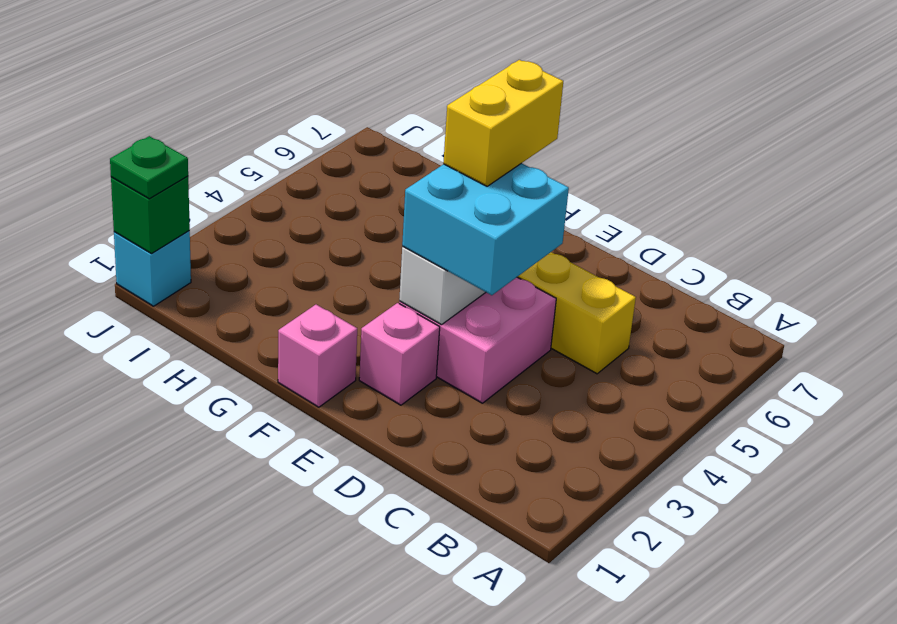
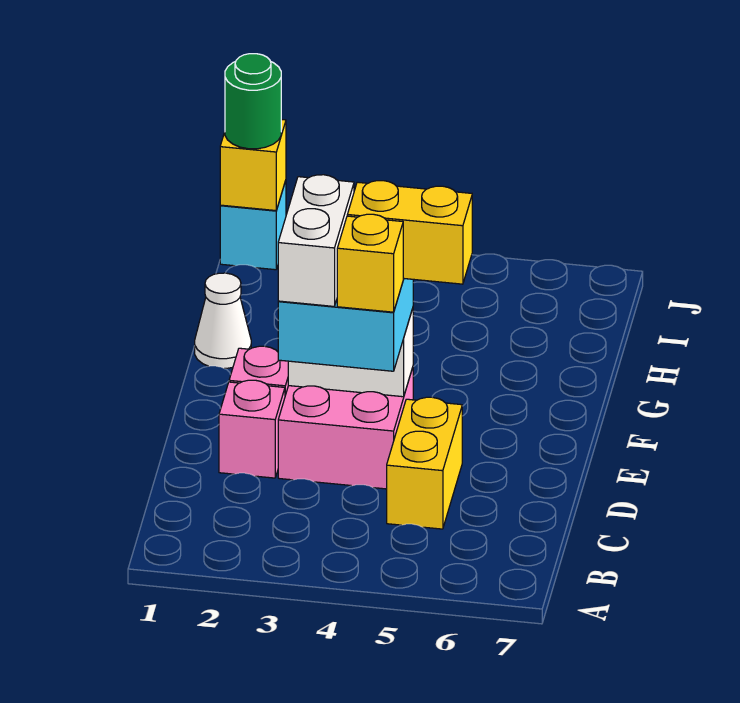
none -> white 1x2 brick [278,175,354,306]
none -> yellow 1x1 brick [337,214,403,312]
pink 1x1 brick [278,305,357,407] -> pink 1x1 brick moved to [219,380,285,478]
none -> white 1x1 cone [195,273,251,368]
green 1x1 brick [111,176,190,254] -> yellow 1x1 brick [220,119,286,211]
green 1x1 plate [110,136,188,199] -> green 1x1 round brick [225,54,281,149]

